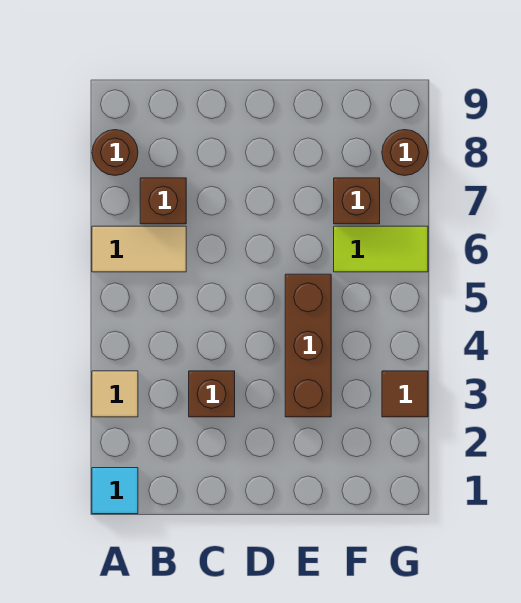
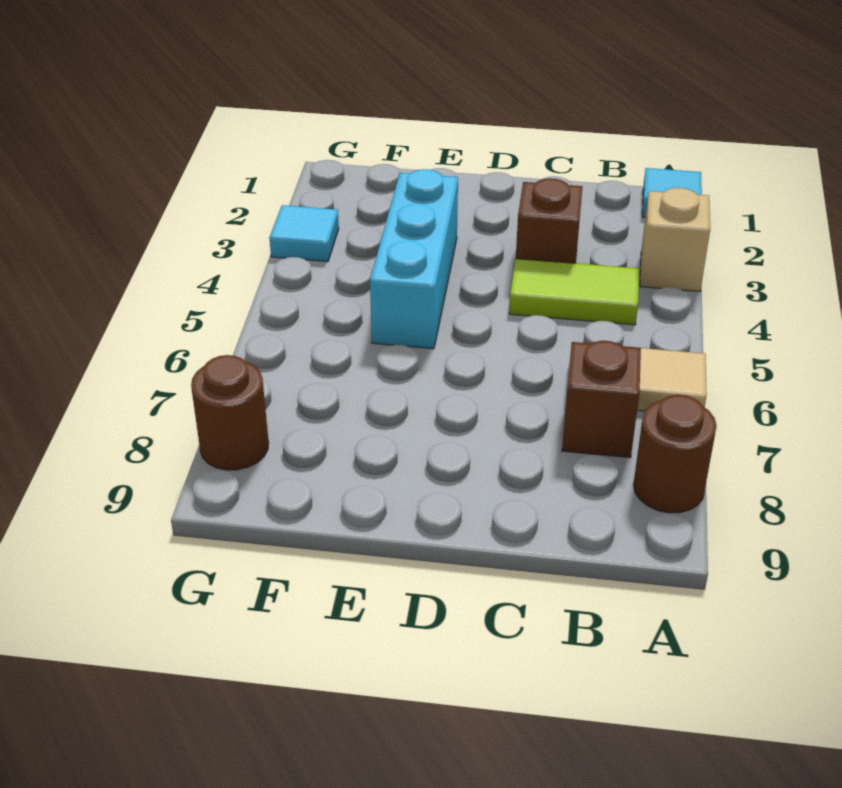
tan 1x1 tile [92,371,138,417] -> tan 1x1 brick [640,188,710,292]
brown 1x3 brick [285,274,331,417] -> cyan 1x3 brick [370,169,458,349]
lime 1x2 tile [334,226,428,272] -> lime 1x2 tile moved to [509,259,639,325]
brown 1x1 brick [334,178,380,224] -> none
brown 1x1 tile [382,371,428,417] -> cyan 1x1 tile [269,205,339,262]

